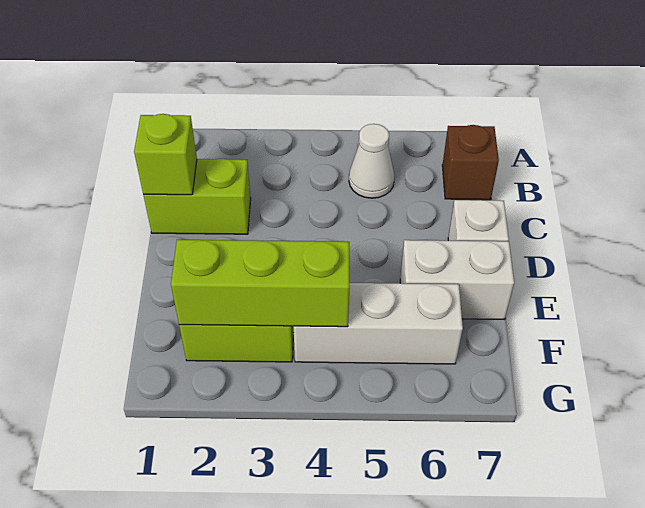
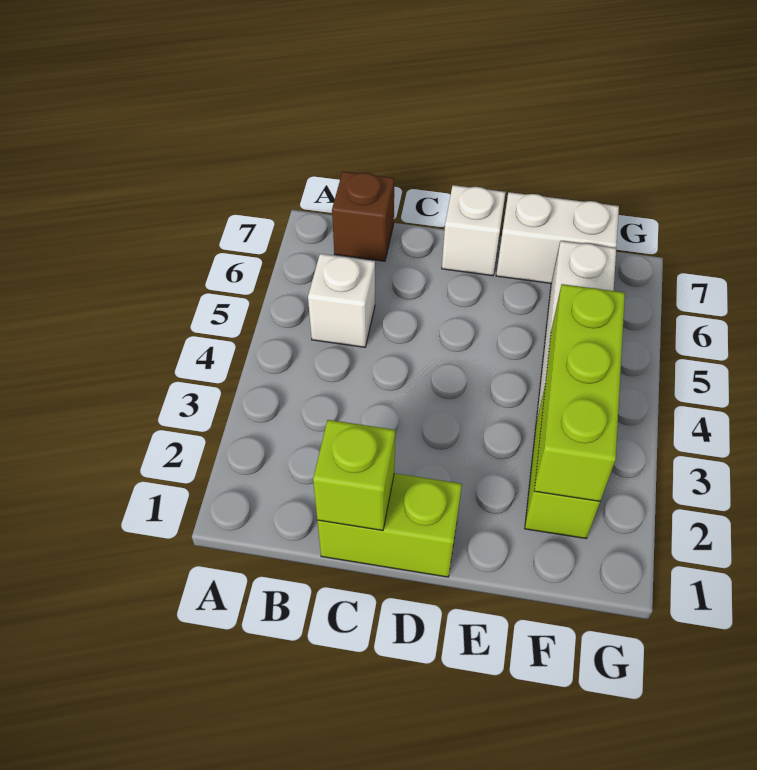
white 1x1 cone [349,124,395,198] -> white 1x1 brick [308,254,375,347]
lime 1x2 brick [143,159,251,234] -> lime 1x2 brick turned to [317,473,462,577]
white 1x2 brick [400,240,514,320] -> white 1x2 brick turned to [496,192,619,283]

